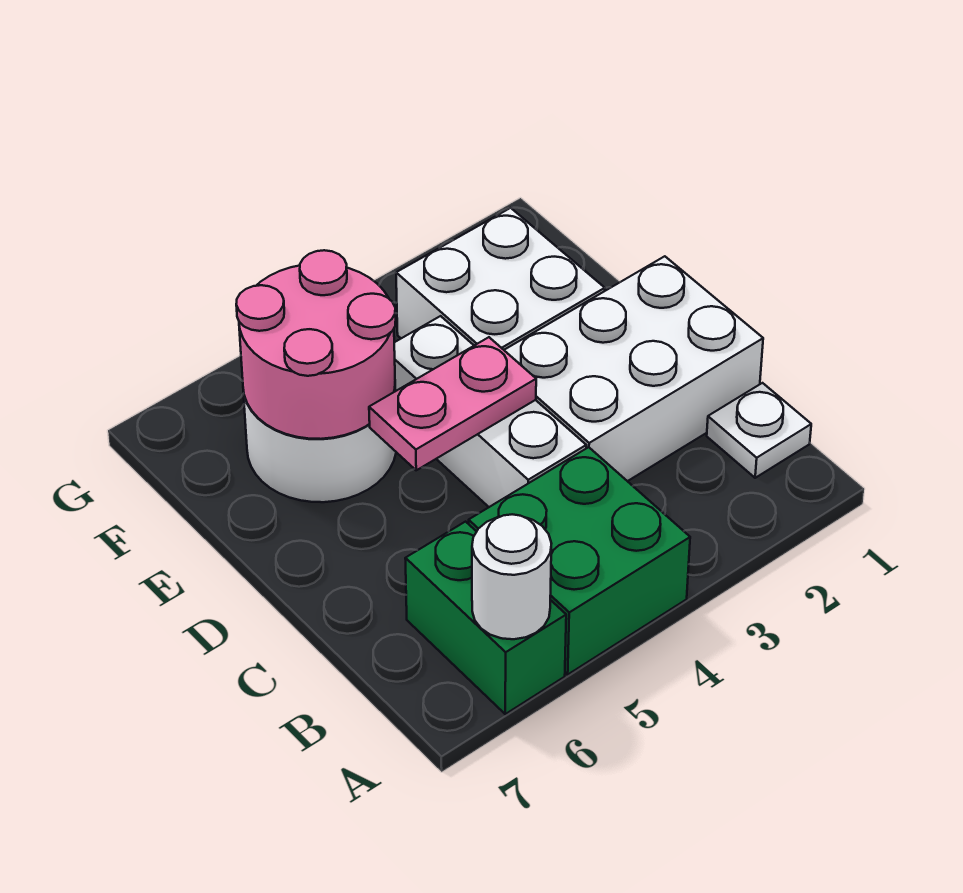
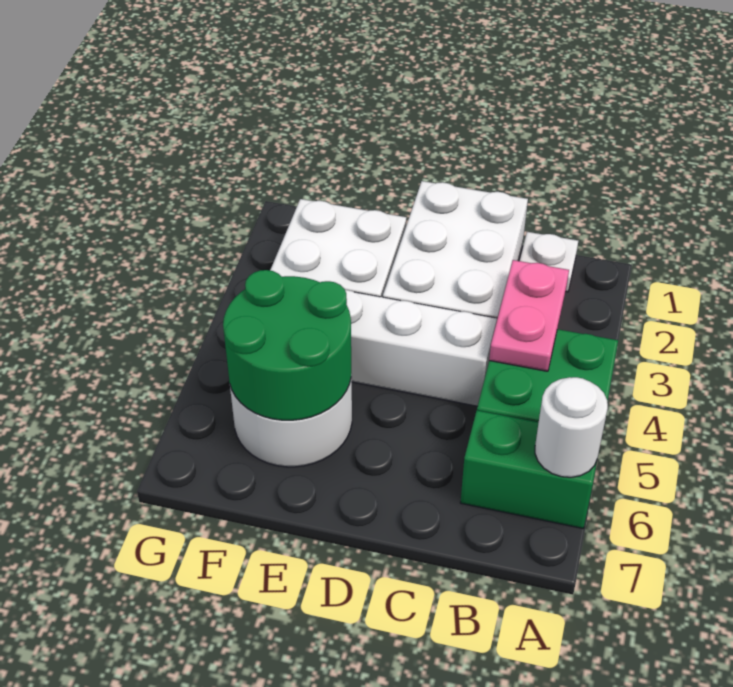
pink 1x2 plate [369,337,536,470] -> pink 1x2 plate moved to [489,260,569,371]
pink 2x2 round brick [236,250,396,439] -> green 2x2 round brick [223,270,351,420]

